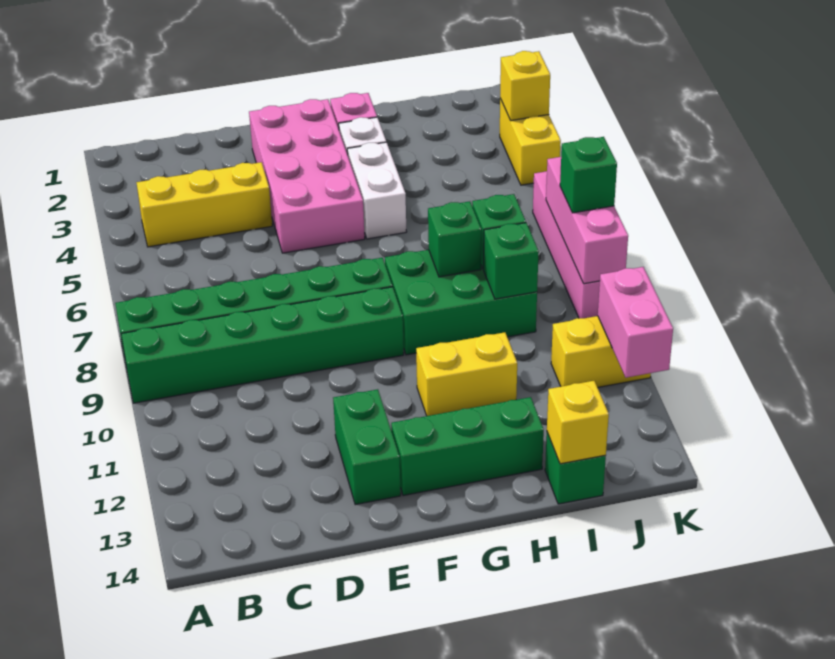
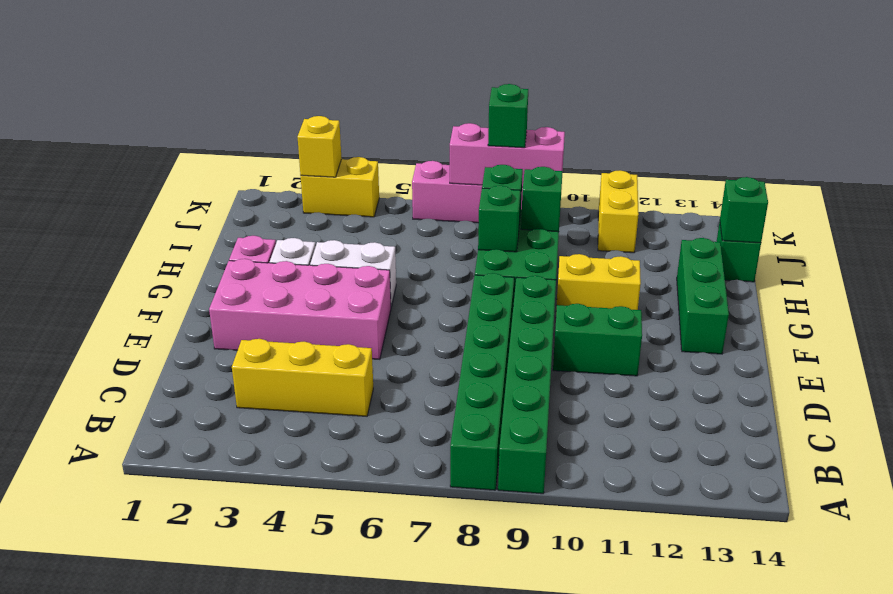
yellow 1x3 brick [136,162,272,247] -> yellow 1x3 brick turned to [232,339,373,416]
green 1x2 brick [333,389,401,505] -> green 1x2 brick moved to [553,304,642,376]
yellow 1x2 brick [416,332,517,416] -> yellow 1x2 brick turned to [556,254,641,310]
yellow 1x1 brick [547,381,609,464] -> green 1x1 brick [720,177,768,243]
pink 1x2 brick [598,267,673,378] -> none

